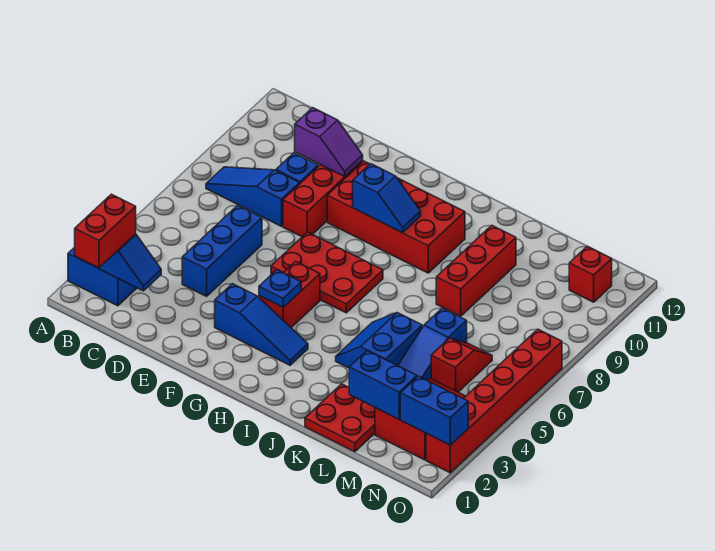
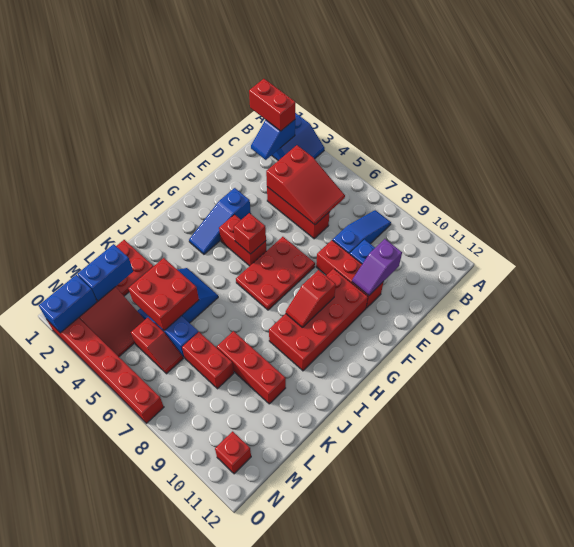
none -> red 2x3 slope [266,145,345,225]
blue 1x3 brick [182,205,262,296] -> red 1x3 brick [267,187,330,239]
blue 1x1 plate [259,270,301,307] -> none
none -> red 1x1 brick [234,213,266,254]
blue 1x2 slope [353,164,421,233] -> red 1x2 slope [286,270,336,327]
none -> red 2x2 brick [128,258,199,331]
none -> red 1x2 brick [182,332,234,389]

